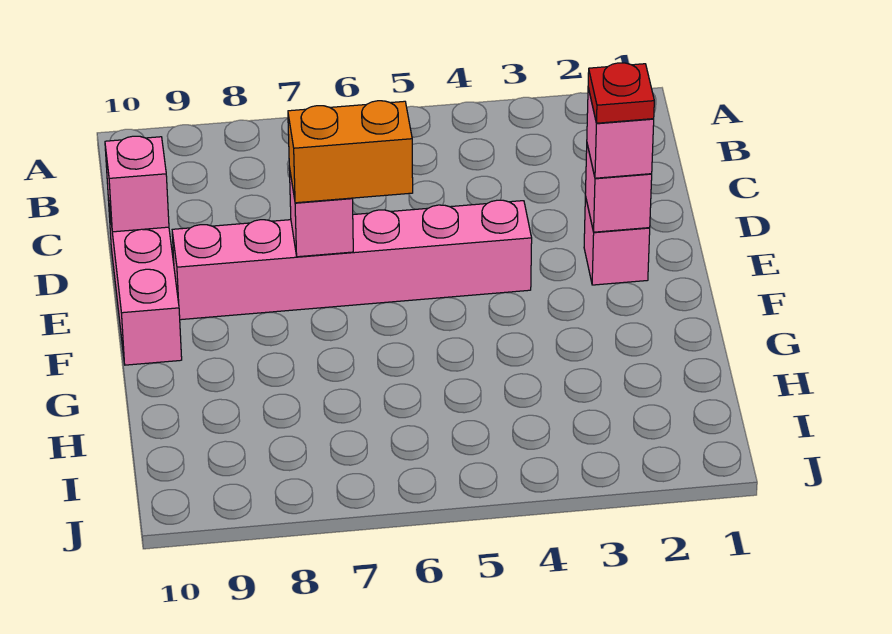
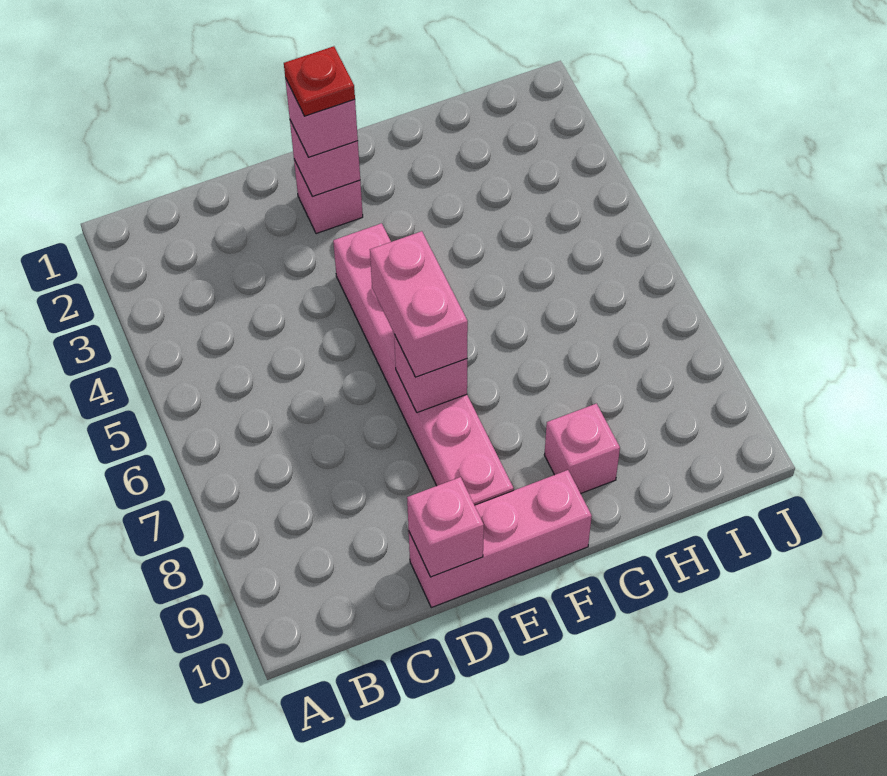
orange 1x2 brick [288,101,413,203] -> pink 1x2 brick [370,231,468,377]
none -> pink 1x1 brick [544,404,620,494]

